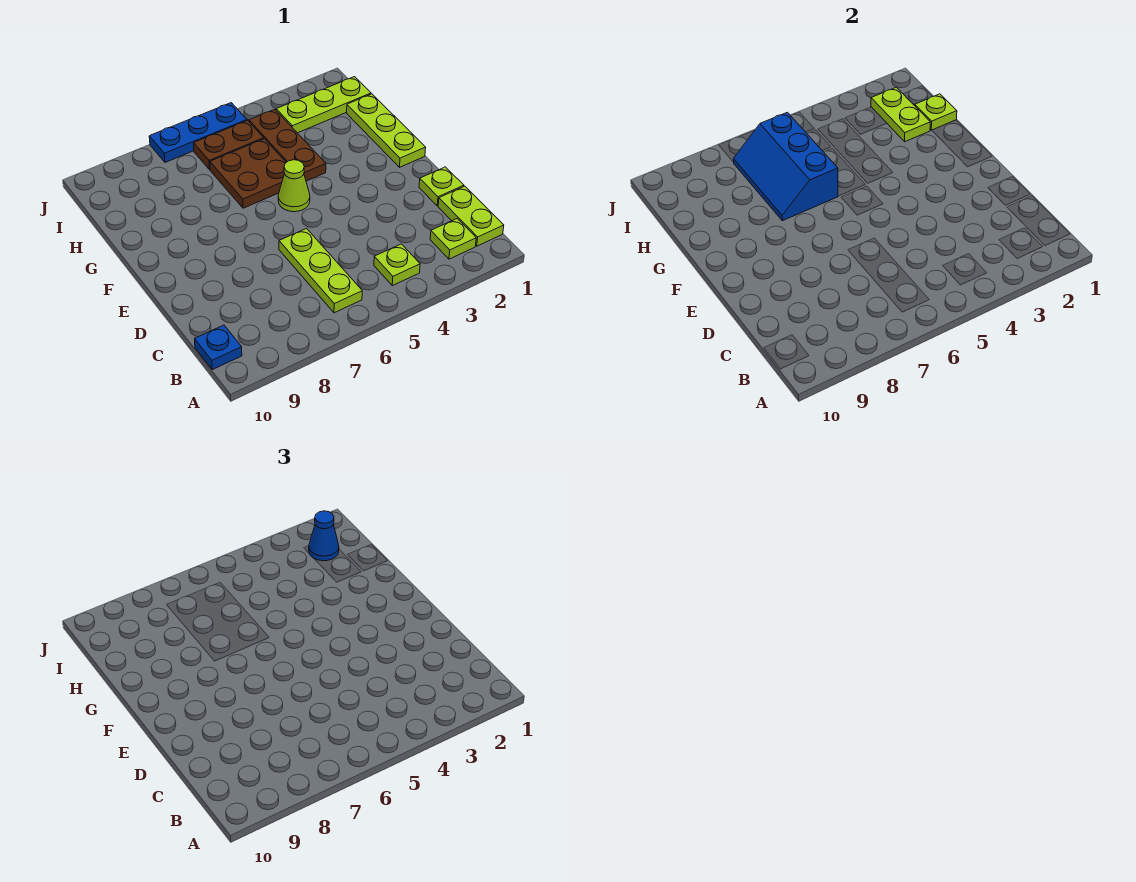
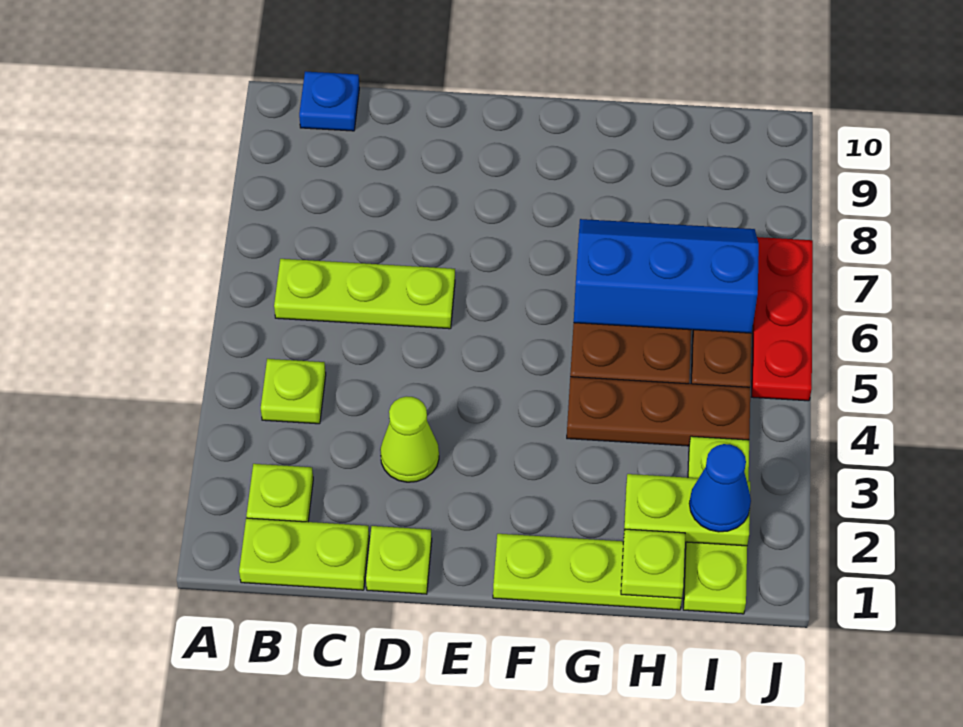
lime 1x1 cone [278,160,310,212] -> lime 1x1 cone moved to [380,396,439,482]
blue 1x3 plate [149,103,247,162] -> red 1x3 plate [752,237,813,401]

